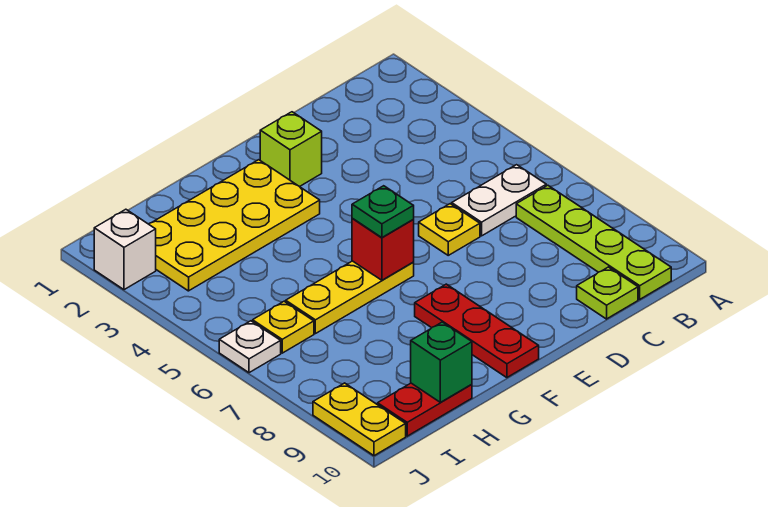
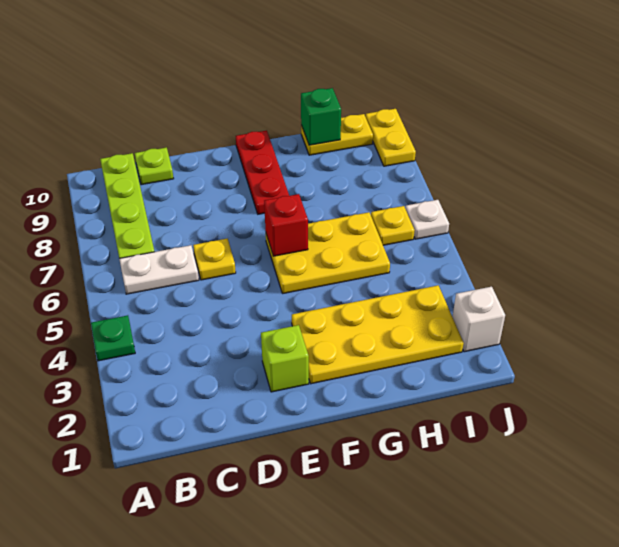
yellow 1x3 plate [286,261,414,334] -> yellow 2x3 plate [266,212,390,293]
green 1x1 plate [352,186,414,238] -> green 1x1 plate moved to [91,315,135,361]
red 1x2 plate [378,383,472,436] -> yellow 1x2 plate [301,114,373,155]

